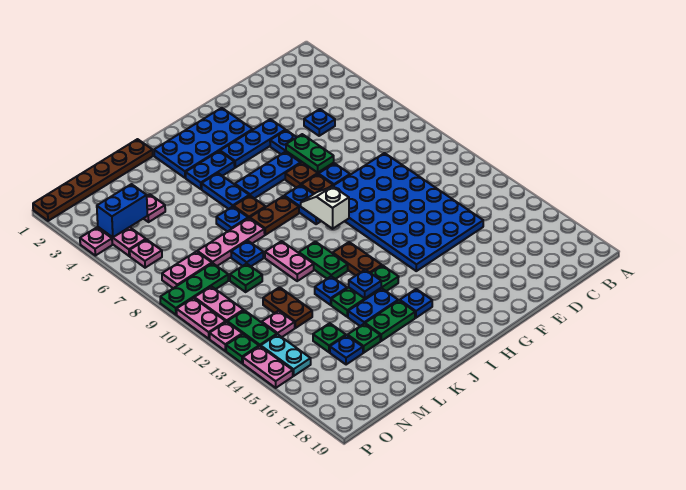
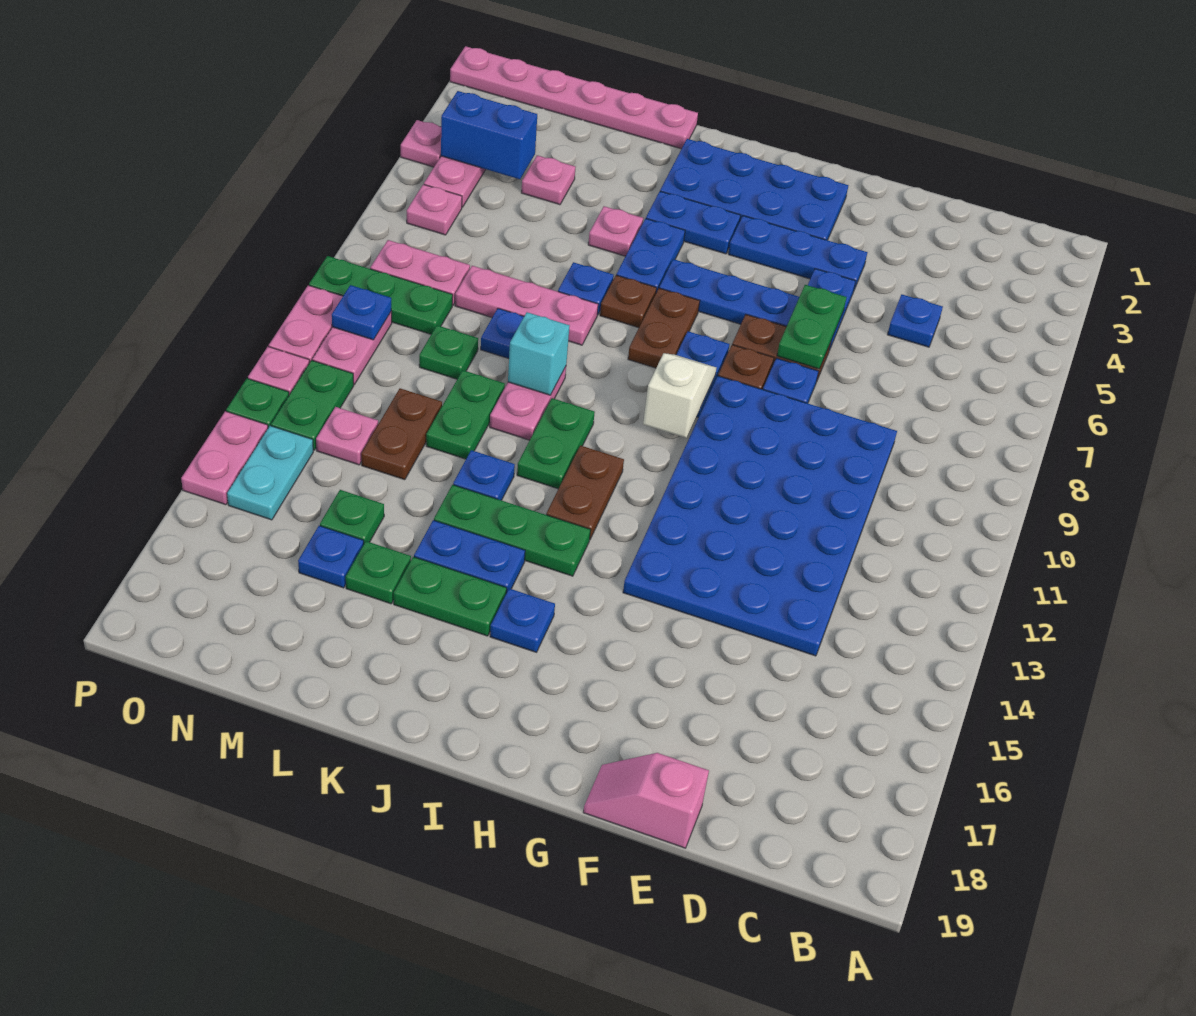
none -> pink 1x2 slope [583,753,709,848]
brown 1x2 plate [250,196,299,235] -> brown 1x2 plate turned to [628,288,700,368]
blue 1x1 plate [349,270,381,298] -> blue 1x1 plate moved to [332,285,391,340]
brown 1x6 plate [33,139,153,221] -> pink 1x6 plate [450,46,698,149]
none -> pink 1x1 plate [588,206,643,256]
none -> cyan 1x1 brick [508,312,570,395]
none -> green 1x2 plate [426,370,505,459]

